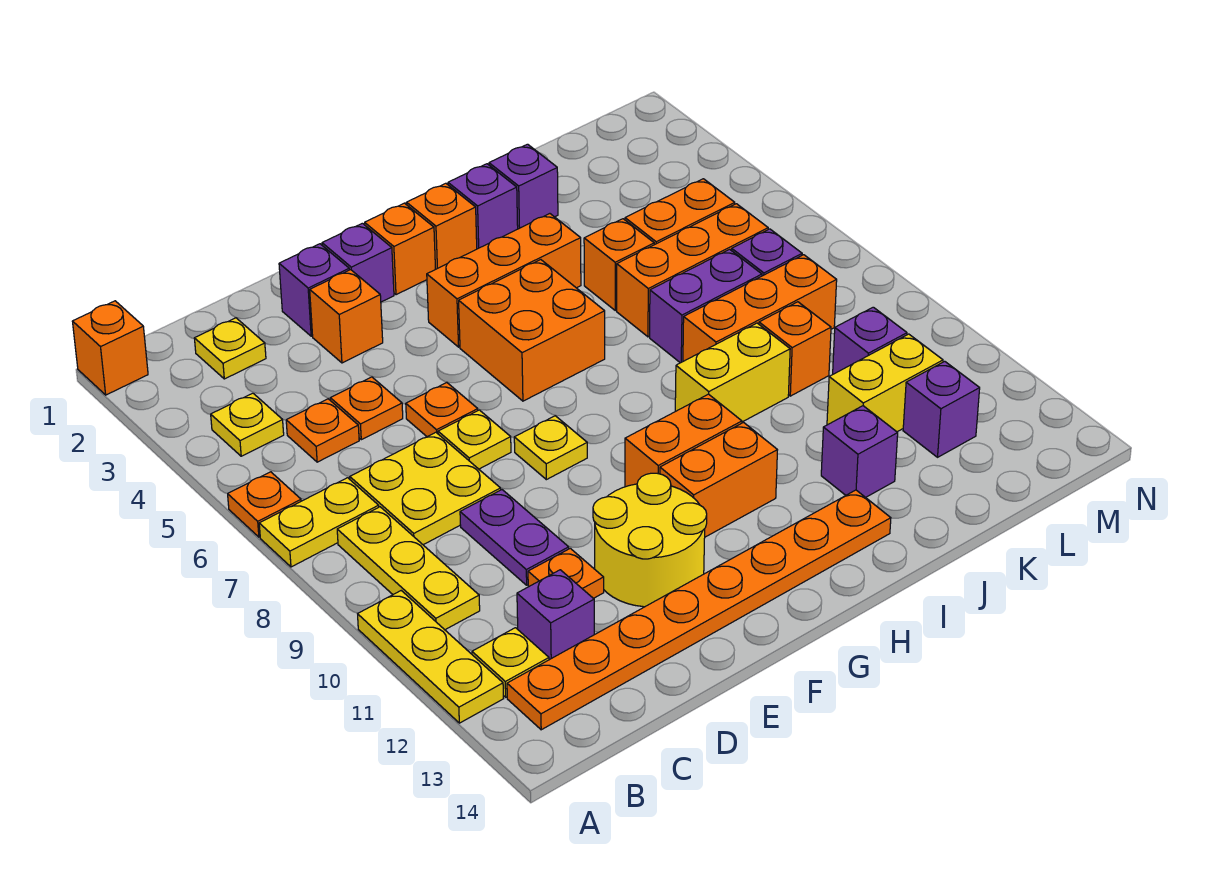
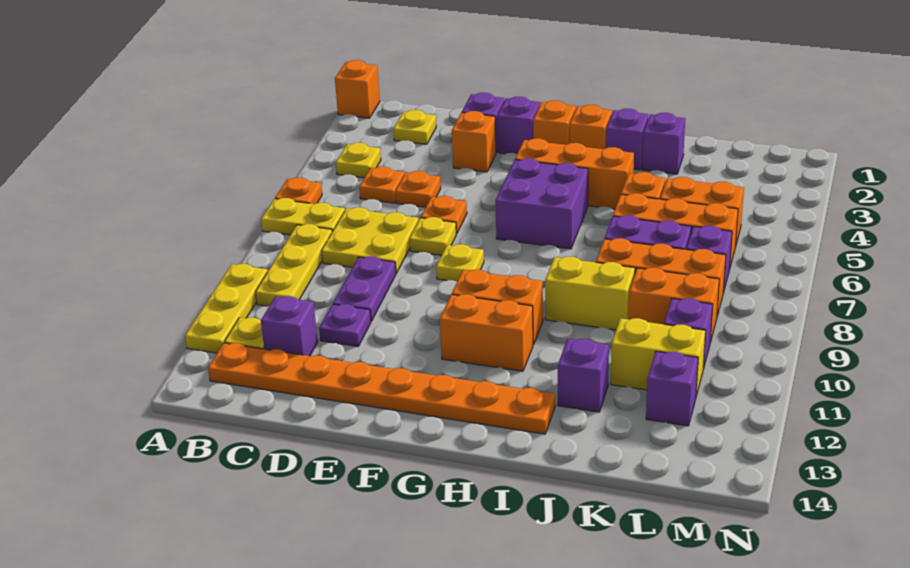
orange 1x1 plate [528,548,604,598] -> purple 1x1 plate [319,304,371,346]
yellow 2x2 round brick [593,473,707,607] -> none
orange 2x2 brick [459,260,605,401] -> purple 2x2 brick [495,158,588,249]
orange 1x1 brick [759,302,831,396] -> orange 1x2 brick [628,268,719,342]

